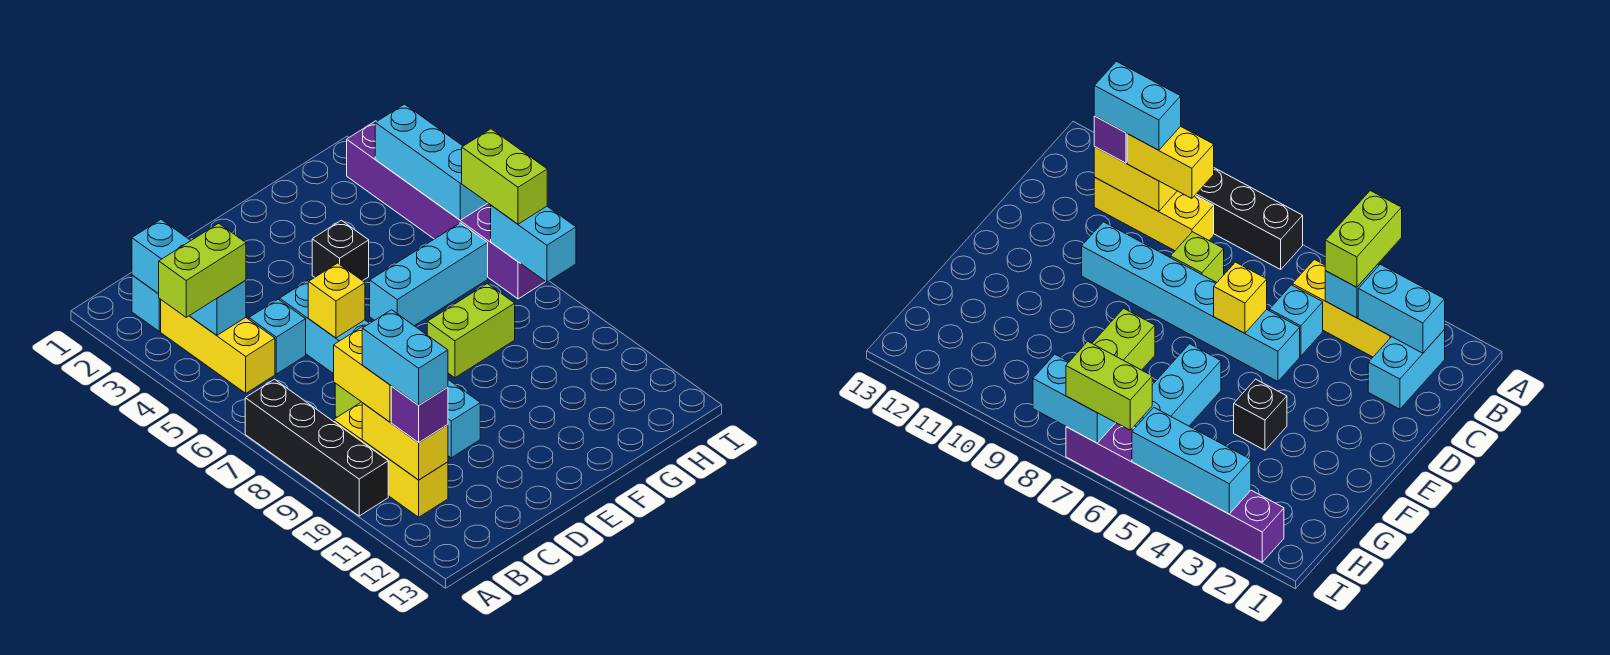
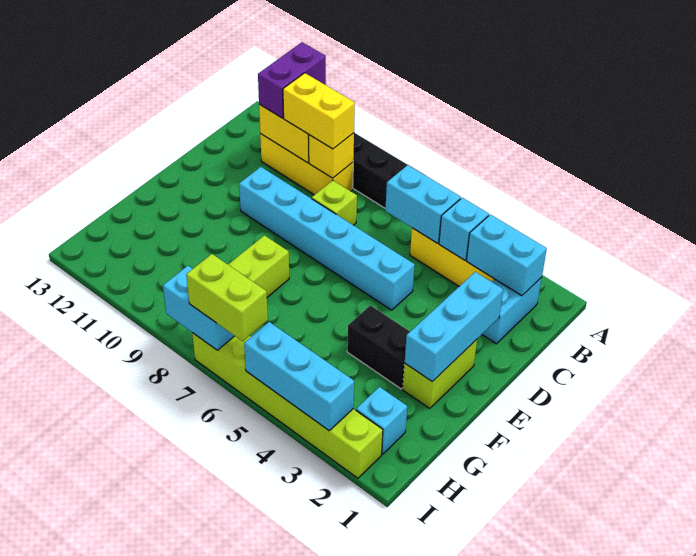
lime 1x2 brick [159,223,246,317] -> lime 1x2 brick moved to [403,339,477,408]
cyan 1x2 brick [362,310,448,405] -> cyan 1x2 brick moved to [385,165,461,243]
purple 1x1 brick [391,386,448,443] -> purple 1x2 brick [258,42,326,118]
cyan 1x1 brick [249,299,306,374] -> cyan 1x1 brick moved to [356,387,407,454]
yellow 1x1 brick [308,263,365,338] -> yellow 1x1 brick moved to [309,133,354,178]
black 1x1 brick [312,220,369,281] -> black 1x2 brick [347,305,410,389]
cyan 1x3 brick [370,223,488,326] -> cyan 1x3 brick moved to [405,272,503,382]
purple 1x6 brick [347,121,546,299] -> lime 1x6 brick [192,333,383,478]

